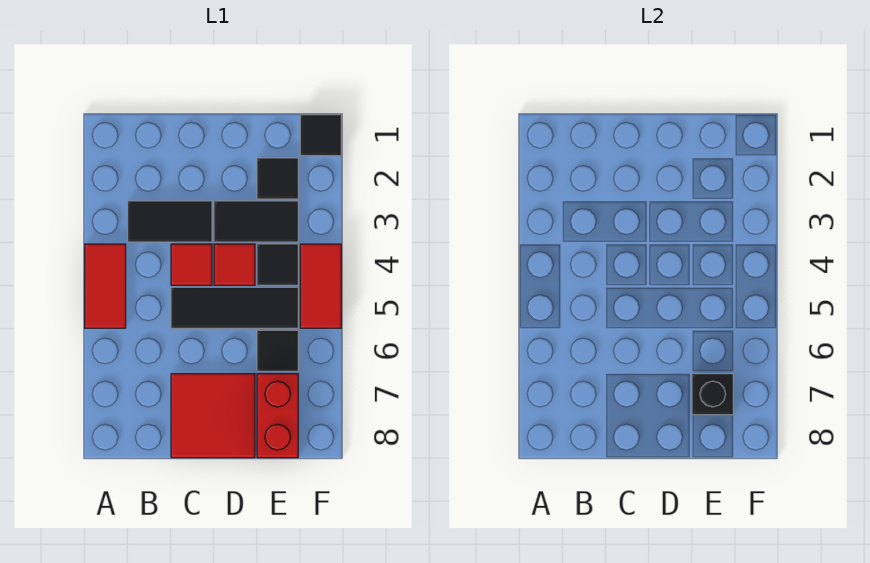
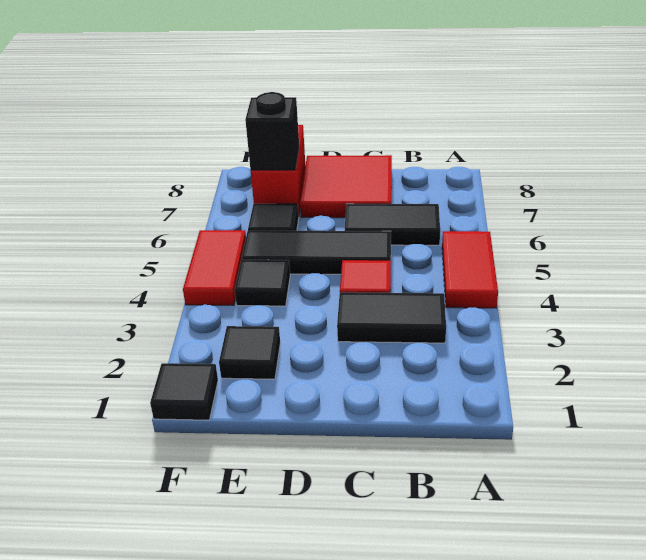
black 1x2 tile [214,201,298,242] -> black 1x2 tile moved to [345,204,440,245]
red 1x1 tile [214,244,255,285] -> none

